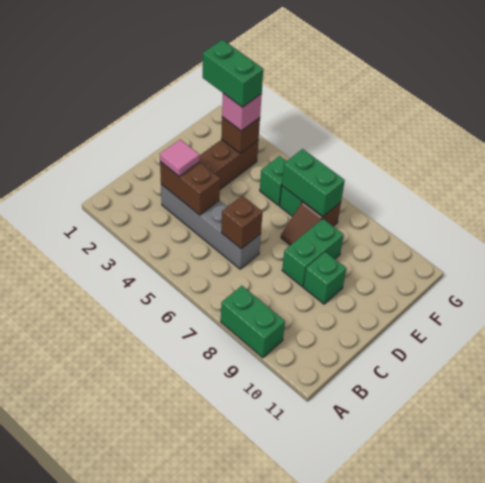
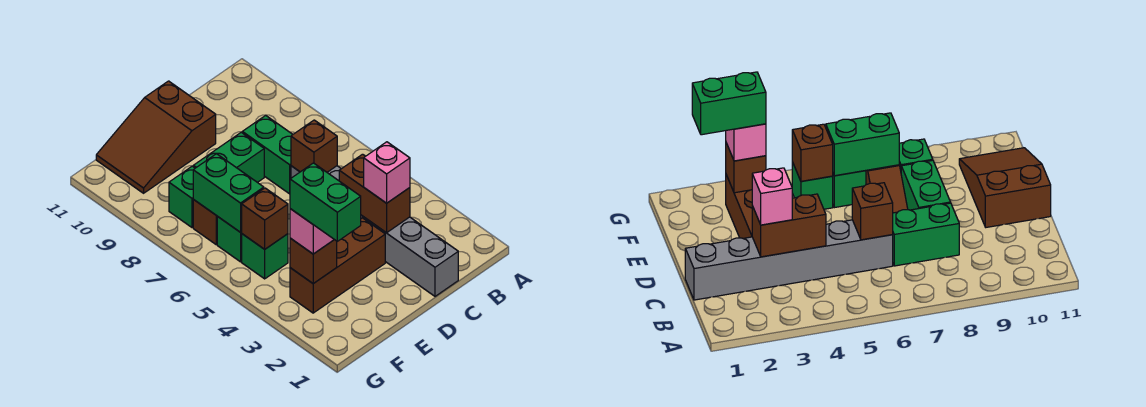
green 1x2 brick [221,286,285,358] -> green 1x2 brick moved to [242,115,293,194]
grey 1x4 brick [161,184,261,269] -> grey 1x6 brick [291,166,458,296]
pink 1x1 tile [160,140,200,177] -> pink 1x1 brick [364,142,410,203]
green 1x1 brick [303,252,346,304] -> green 1x1 brick moved to [169,166,195,227]
none -> brown 2x3 slope [96,81,216,193]
none -> brown 1x1 brick [242,188,288,249]

